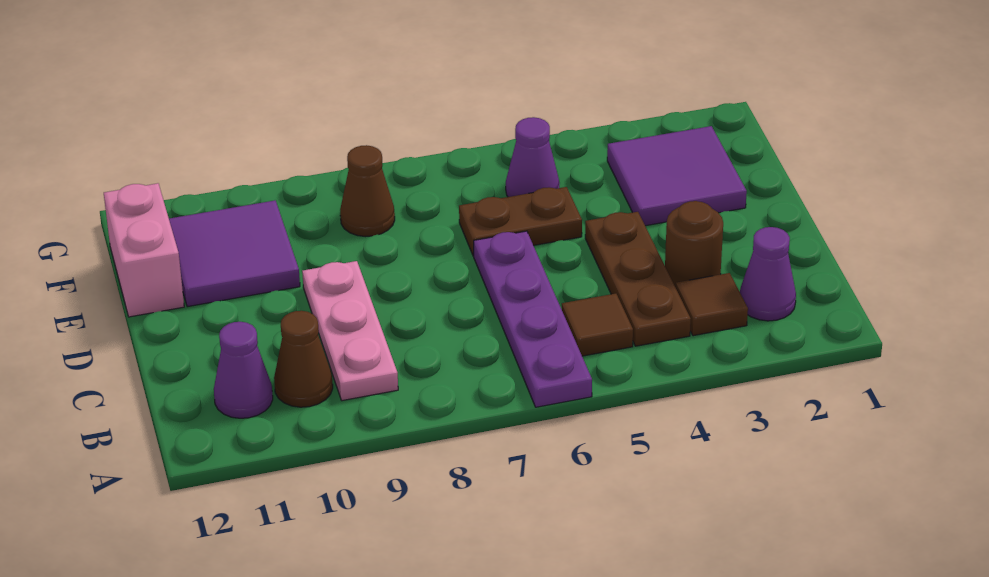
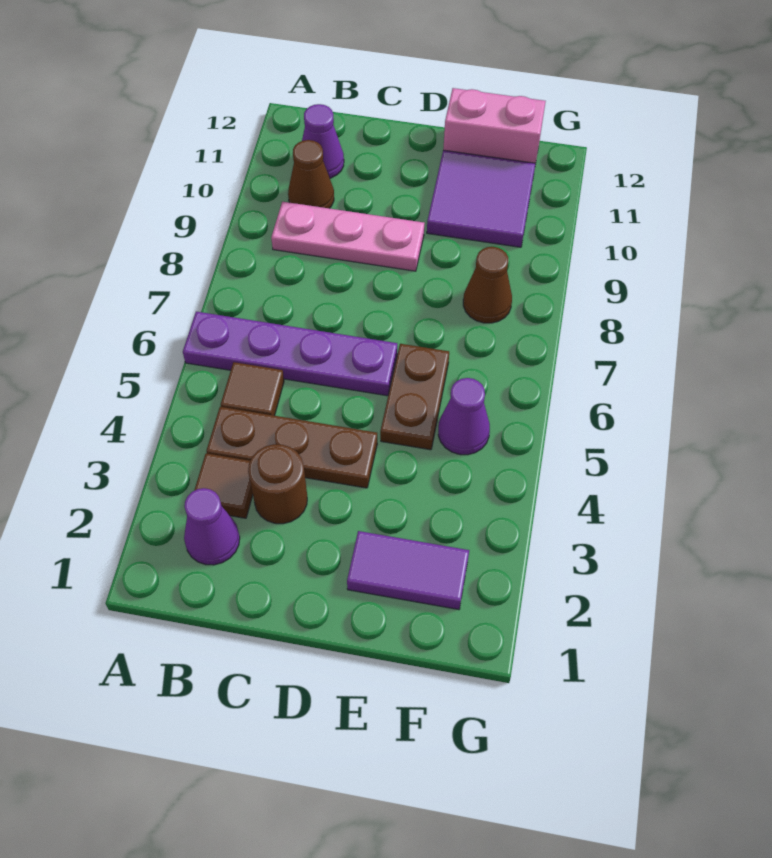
purple 2x2 tile [607,126,747,226] -> purple 1x2 tile [347,531,469,610]

